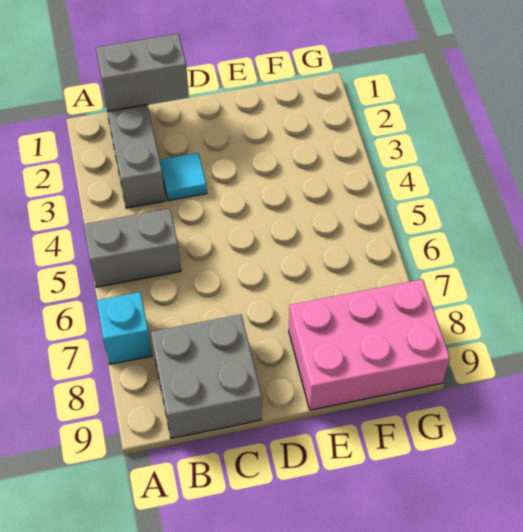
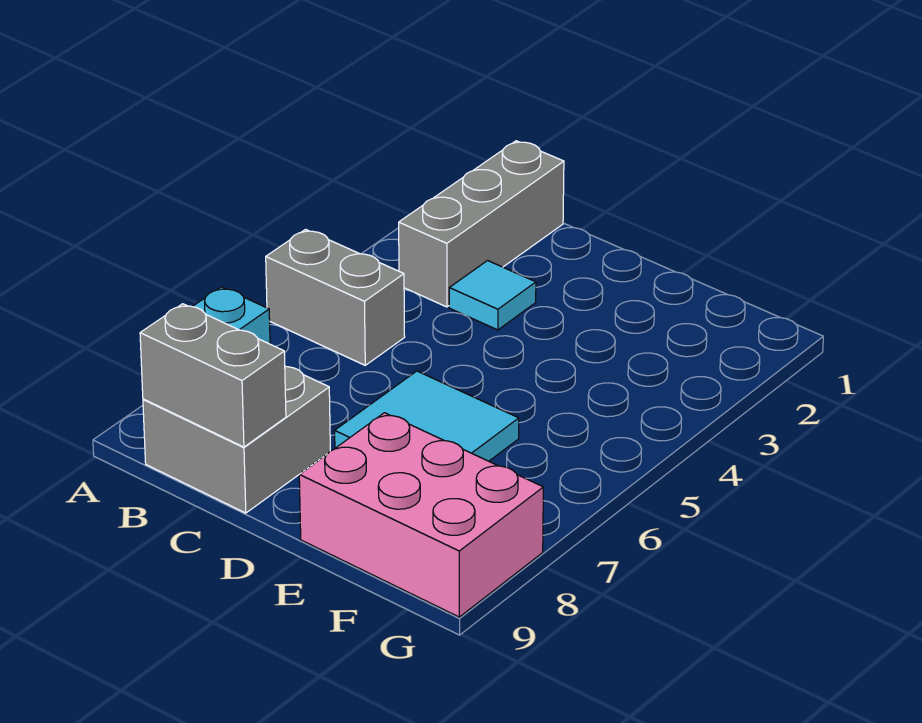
grey 1x2 brick [96,34,189,111] -> grey 1x2 brick moved to [140,304,286,447]
none -> cyan 2x2 tile [335,371,519,461]

